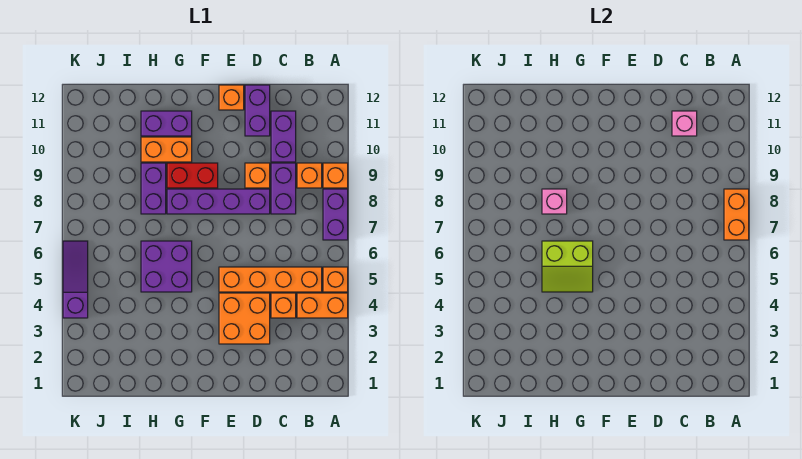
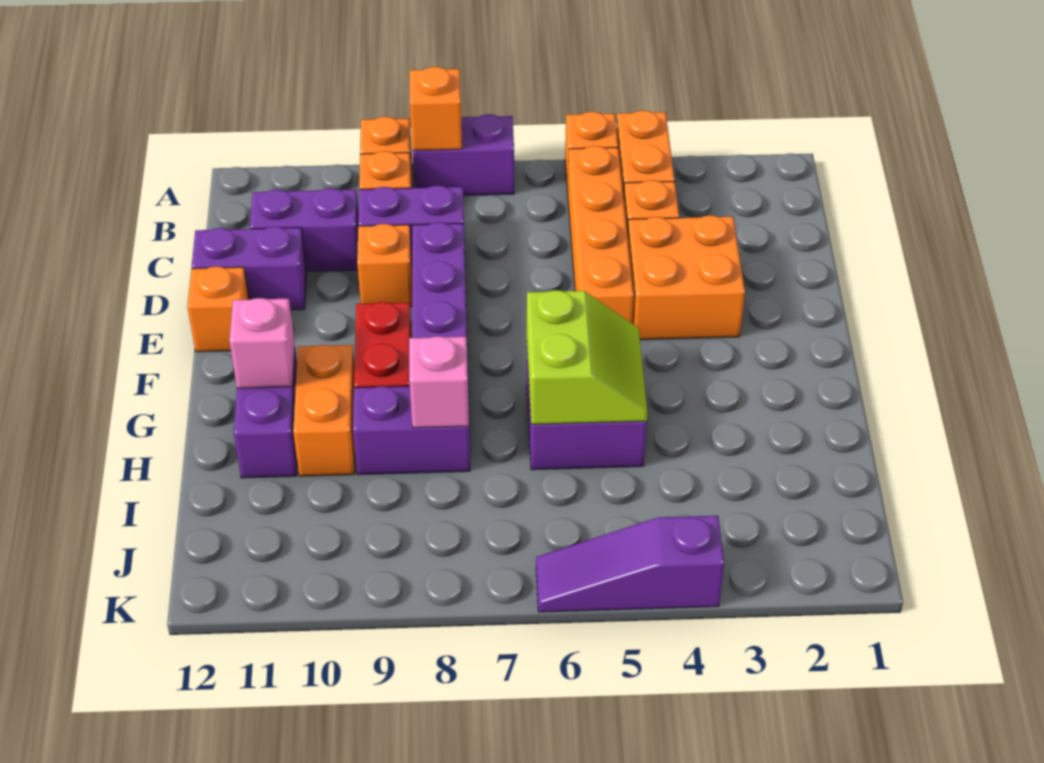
orange 1x2 brick [724,189,749,240] -> orange 1x1 brick [410,67,462,151]
pink 1x1 brick [672,111,697,136] -> pink 1x1 brick moved to [230,298,295,388]

